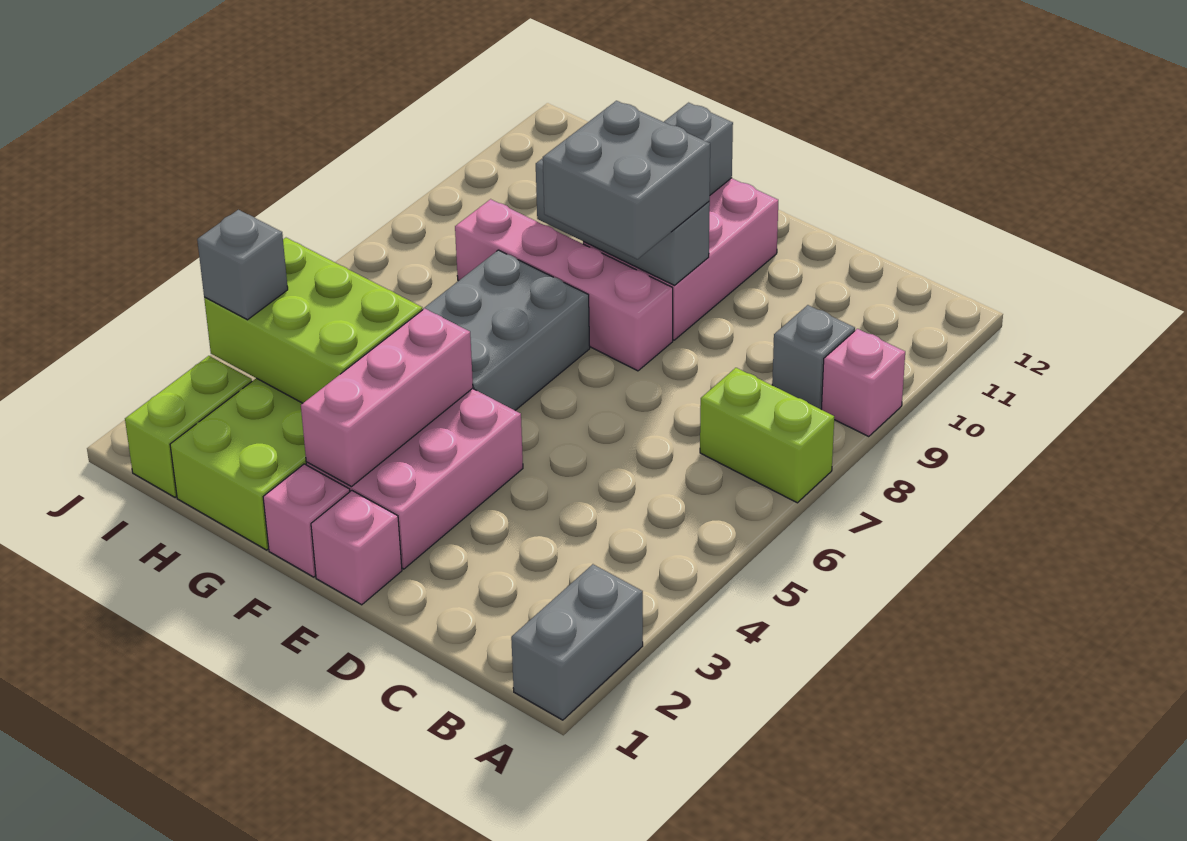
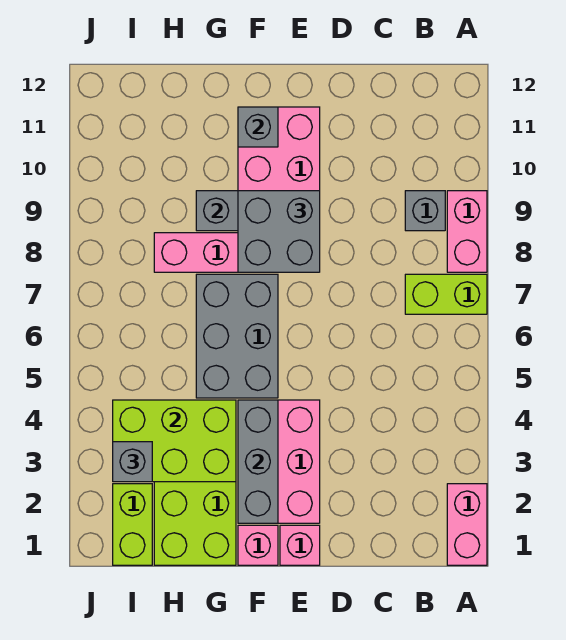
grey 1x2 brick [511,564,643,720] -> pink 1x2 brick [447,484,487,565]
pink 1x1 brick [821,329,905,437] -> pink 1x2 brick [447,191,487,272]
pink 1x3 brick [301,308,473,487] -> grey 1x3 brick [238,400,278,523]

